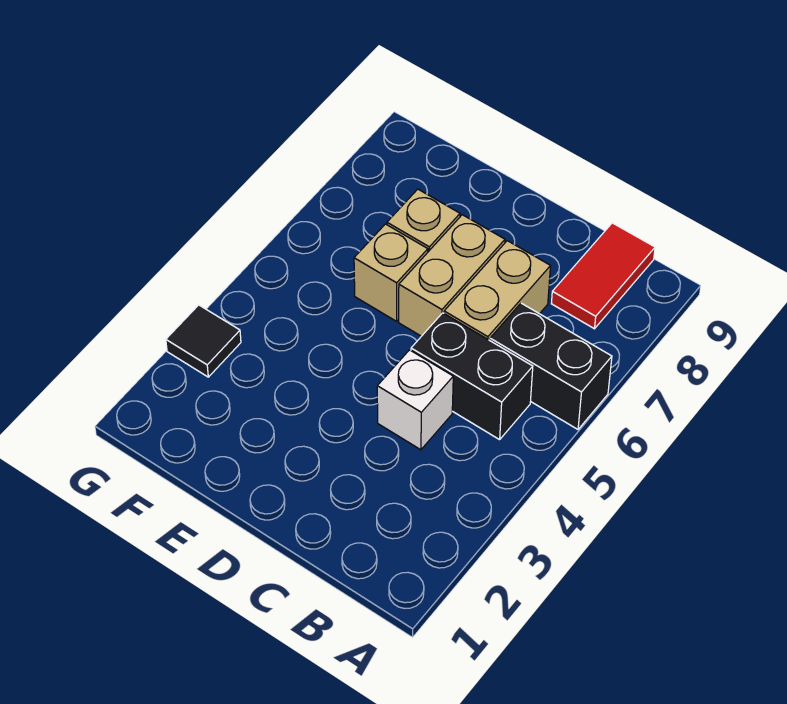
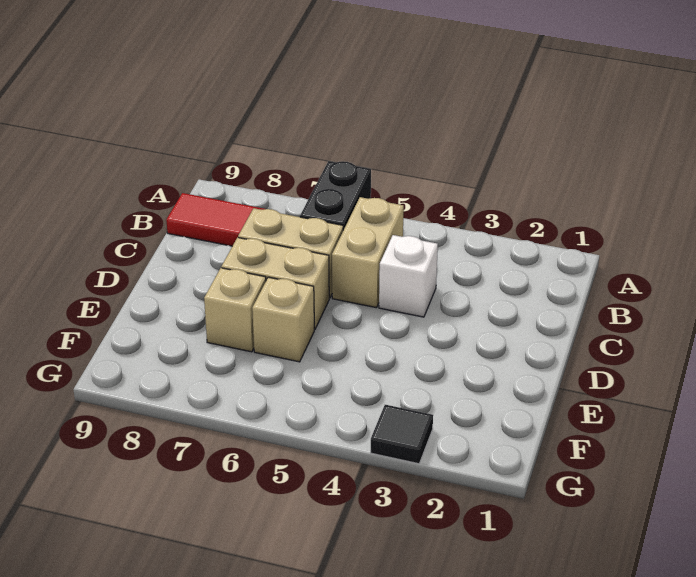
black 1x2 brick [411,313,533,440] -> tan 1x2 brick [332,197,404,308]

